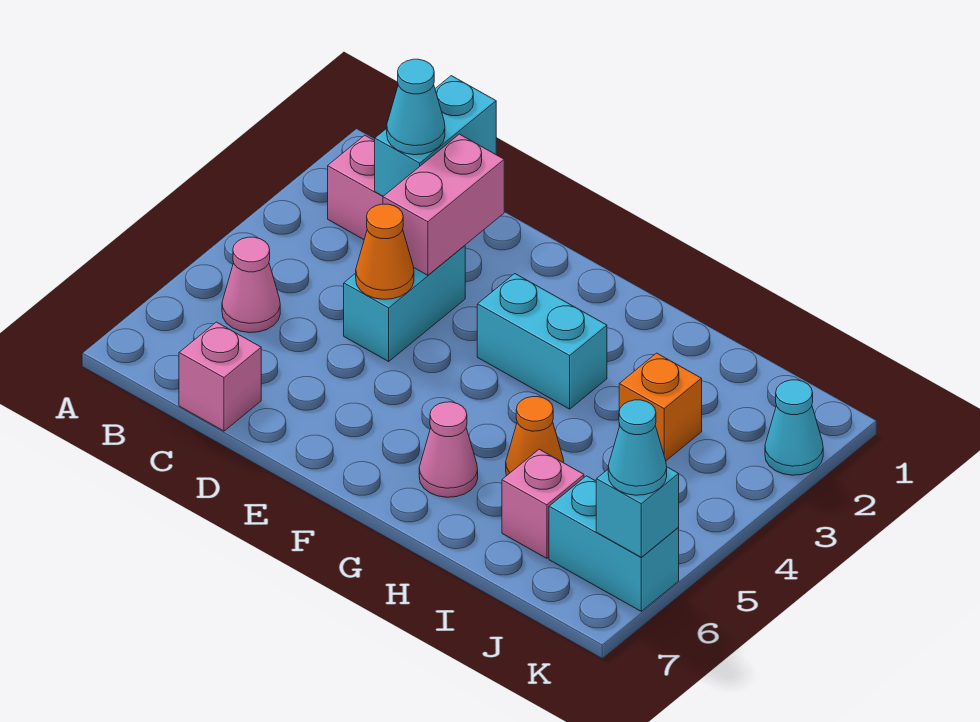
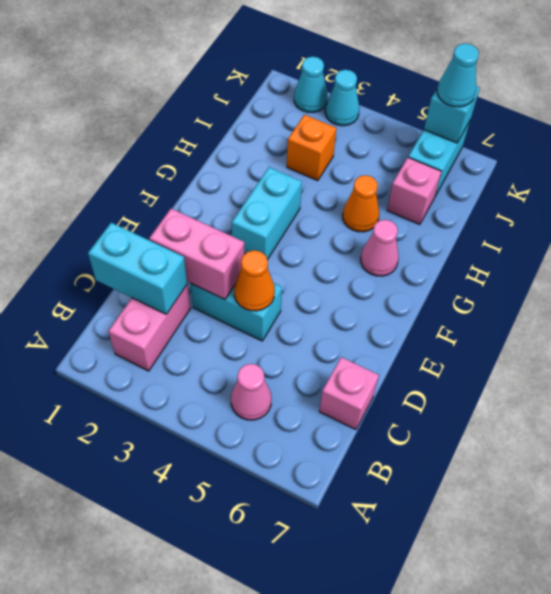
cyan 1x1 cone [387,59,445,155] -> cyan 1x1 cone moved to [325,70,359,126]

